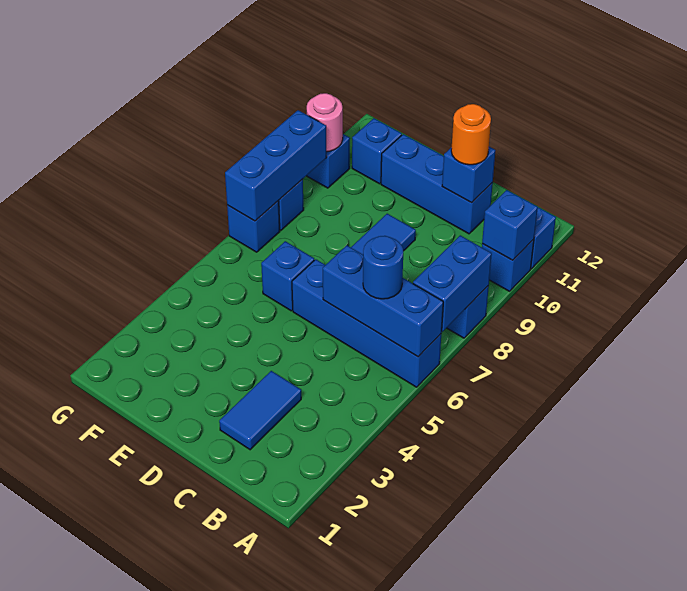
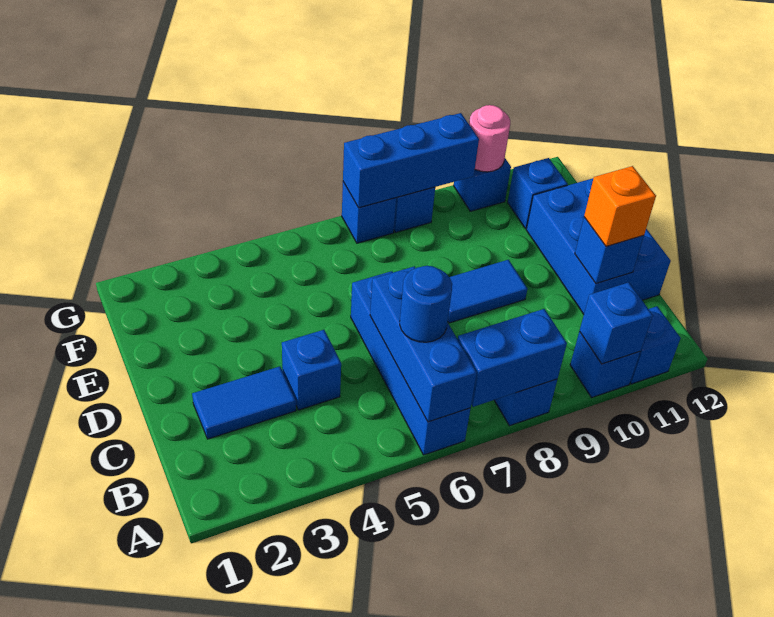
blue 1x3 brick [381,134,493,234] -> blue 2x3 brick [526,178,671,314]
orange 1x1 round brick [451,104,491,165] -> orange 1x1 brick [584,166,656,247]
blue 1x1 brick [261,241,314,311] -> blue 1x1 brick moved to [282,330,341,410]

